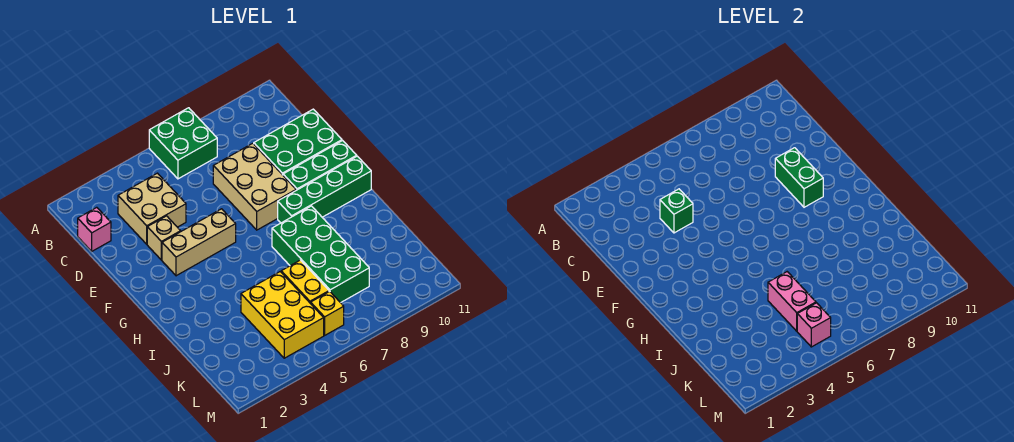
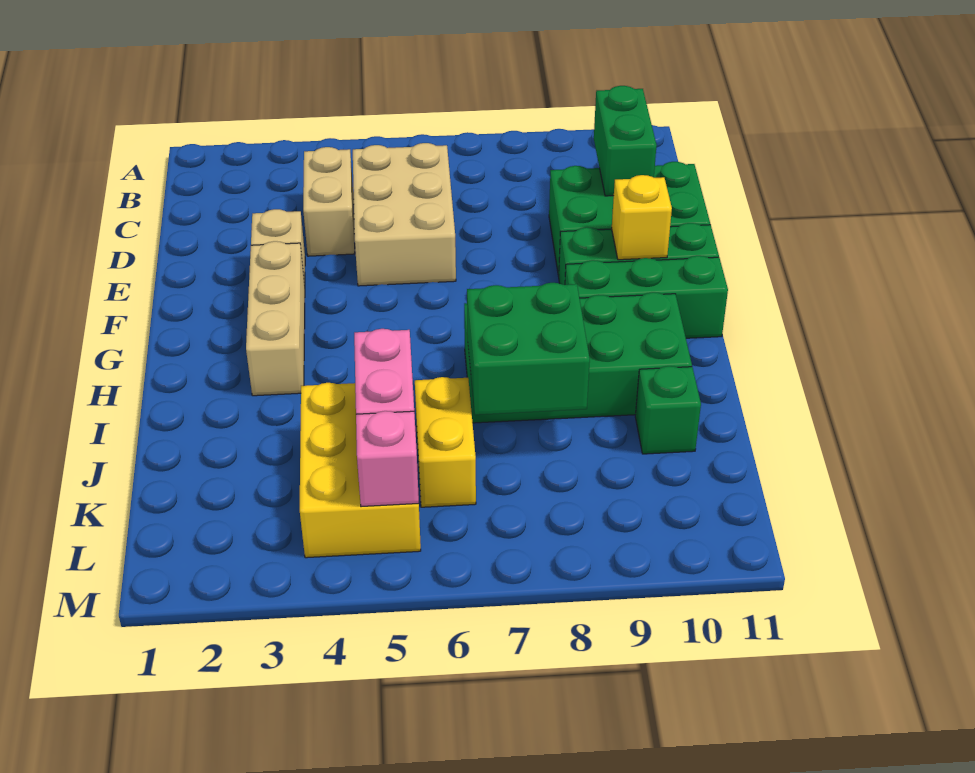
green 2x2 brick [149,108,217,179] -> green 2x2 brick moved to [467,283,590,415]
pink 1x1 brick [78,207,111,251] -> none
tan 2x2 brick [118,173,186,244] -> tan 1x2 brick [303,147,355,256]
green 1x1 brick [660,189,693,233] -> green 1x1 brick moved to [635,366,701,454]
tan 2x3 brick [213,143,296,230] -> tan 2x3 brick moved to [353,143,456,286]
green 1x2 brick [775,148,823,207] -> green 1x2 brick moved to [594,86,657,196]
tan 1x3 brick [162,209,236,276] -> tan 1x3 brick turned to [246,241,305,396]
green 1x4 brick [278,156,371,223] -> green 1x3 brick [565,256,728,338]
green 2x4 brick [272,206,369,303] -> green 2x4 brick turned to [464,292,692,423]
yellow 1x1 brick [311,291,344,335] -> yellow 1x1 brick moved to [612,175,672,260]

